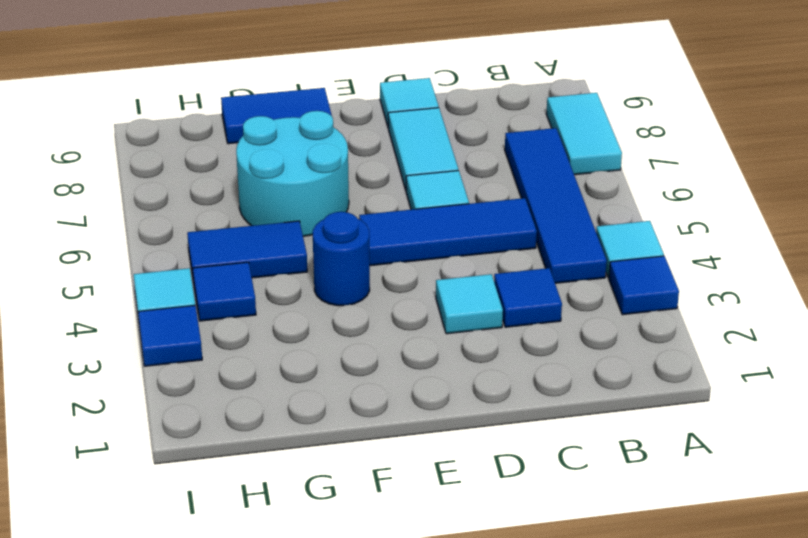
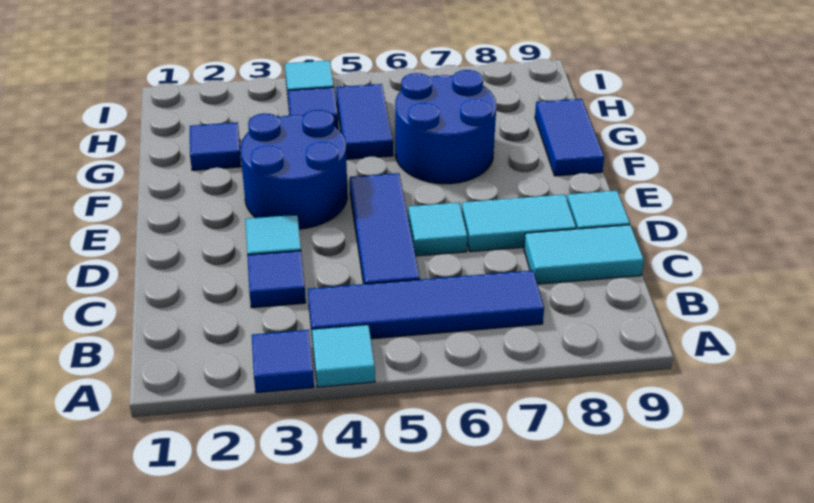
cyan 1x2 tile [546,93,622,175] -> cyan 1x2 tile moved to [524,225,644,284]
blue 1x1 round brick [313,212,370,306] -> blue 2x2 round brick [240,110,347,229]
cyan 2x2 round brick [236,111,349,236] -> blue 2x2 round brick [395,70,496,184]
blue 1x1 tile [138,305,202,366] -> blue 1x1 tile moved to [190,122,241,170]

